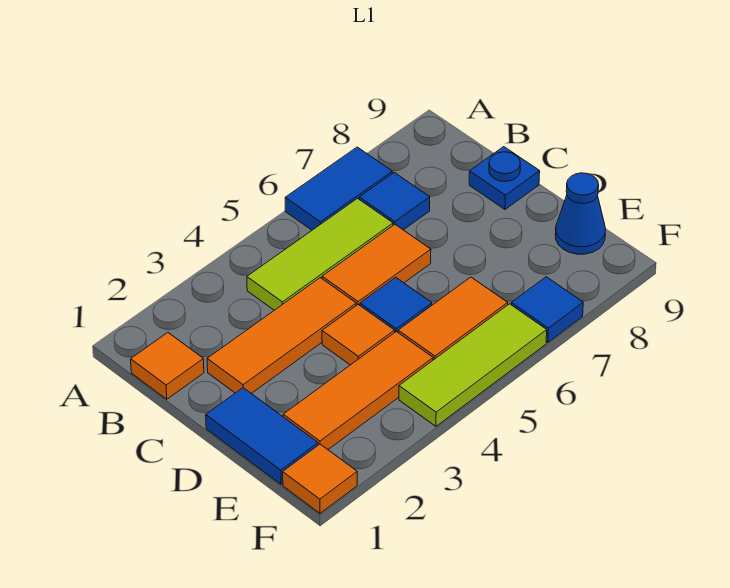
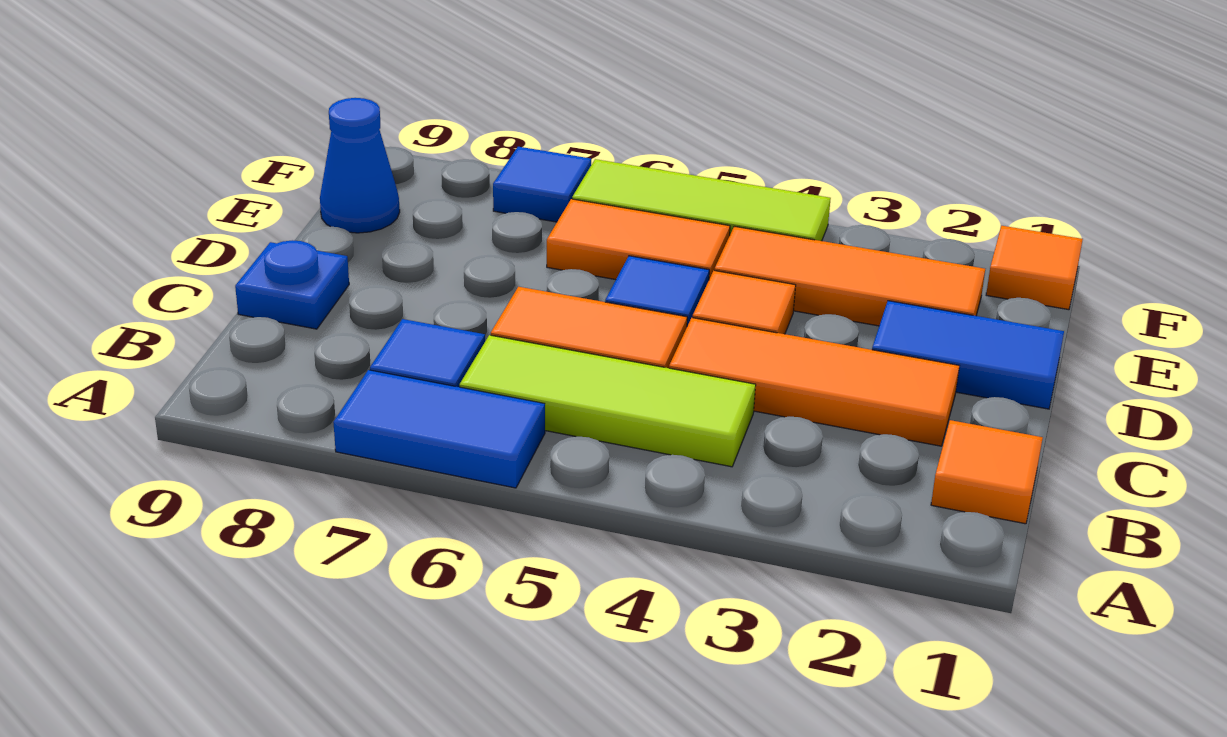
blue 1x2 tile [206,388,318,484] -> blue 1x2 tile turned to [872,301,1064,409]

